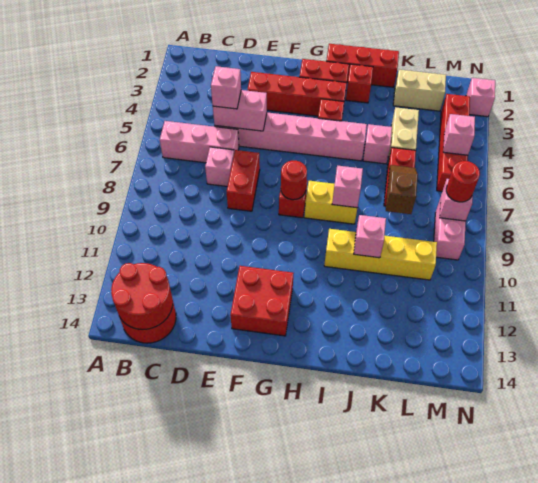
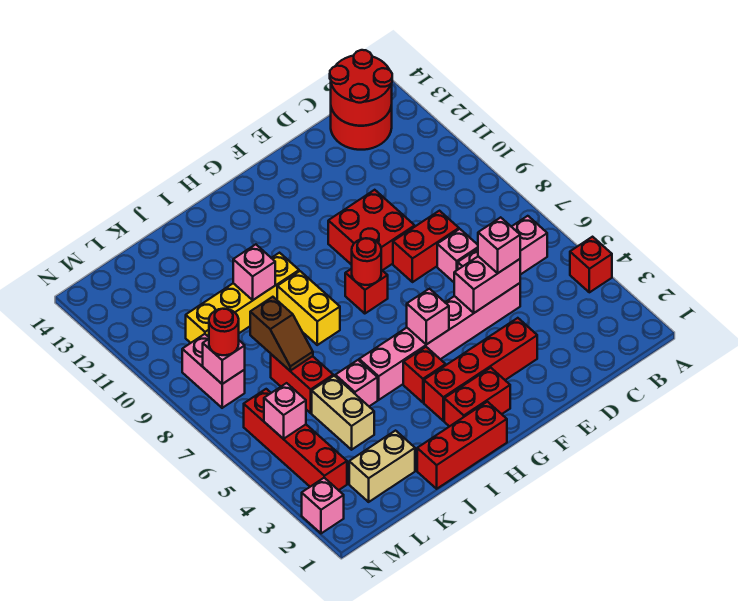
red 1x2 brick [227,150,260,211] -> red 1x2 brick turned to [393,211,459,282]
red 2x2 brick [230,266,294,336] -> red 2x2 brick moved to [328,190,415,270]
yellow 1x2 brick [304,181,357,224] -> yellow 1x2 brick turned to [277,271,340,345]
red 1x1 brick [346,64,373,103] -> red 1x1 brick moved to [570,237,612,292]
pink 1x1 brick [332,166,363,208] -> pink 1x1 brick moved to [407,289,449,345]

